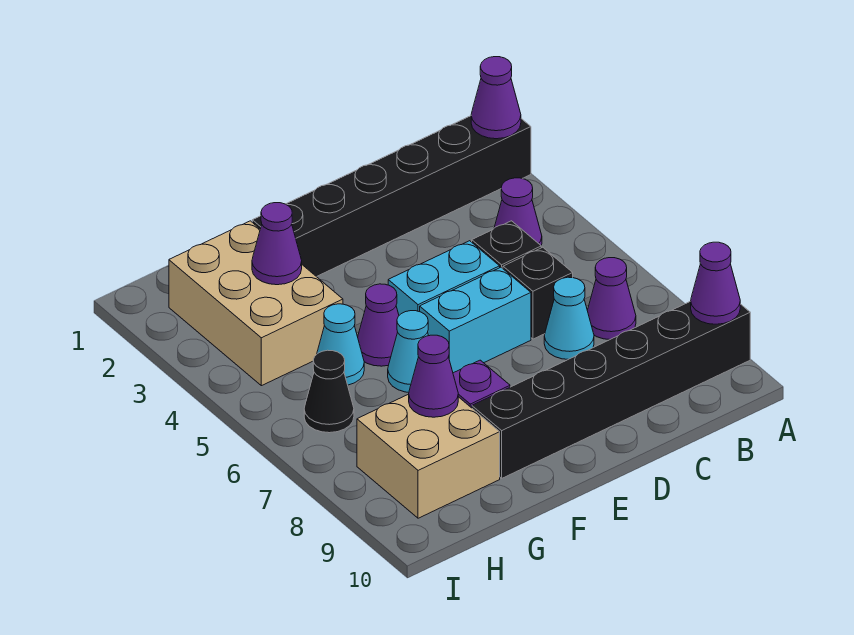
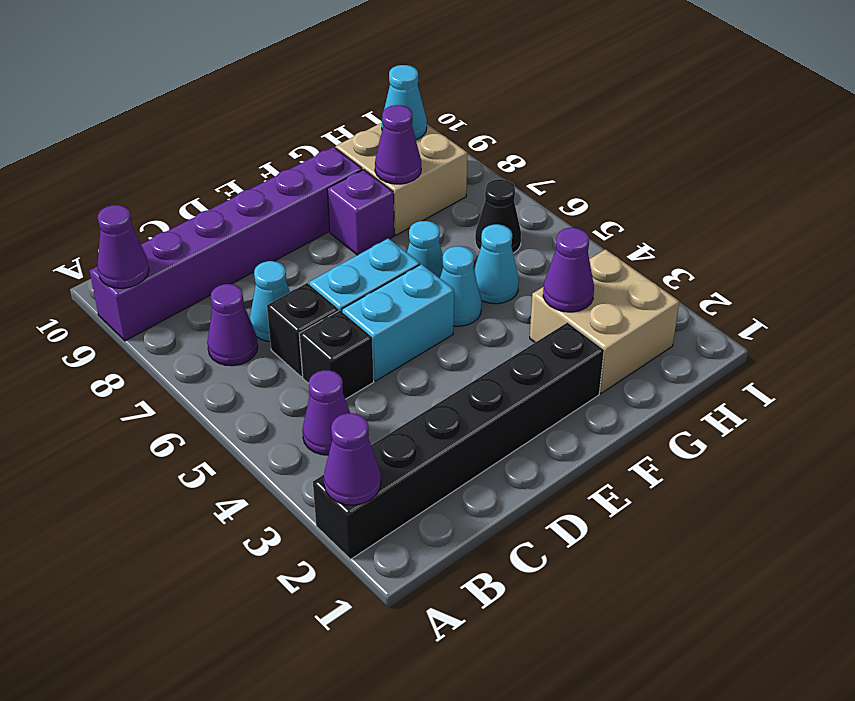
black 1x6 brick [472,301,750,478] -> purple 1x6 brick [90,147,362,341]
purple 1x1 cone [358,284,399,366] -> cyan 1x1 cone [440,246,482,326]
tan 2x3 brick [169,221,343,386] -> tan 2x2 brick [530,249,679,393]
none -> cyan 1x1 cone [382,65,427,139]

